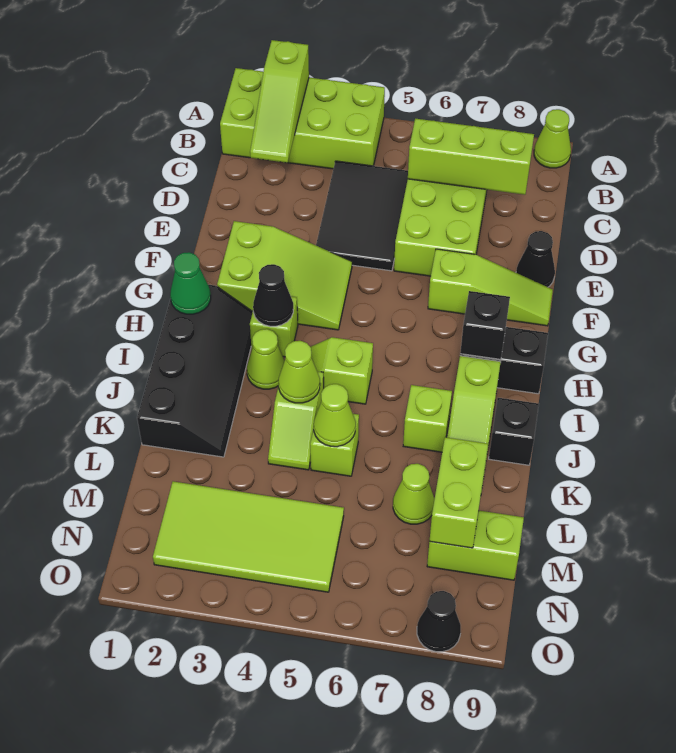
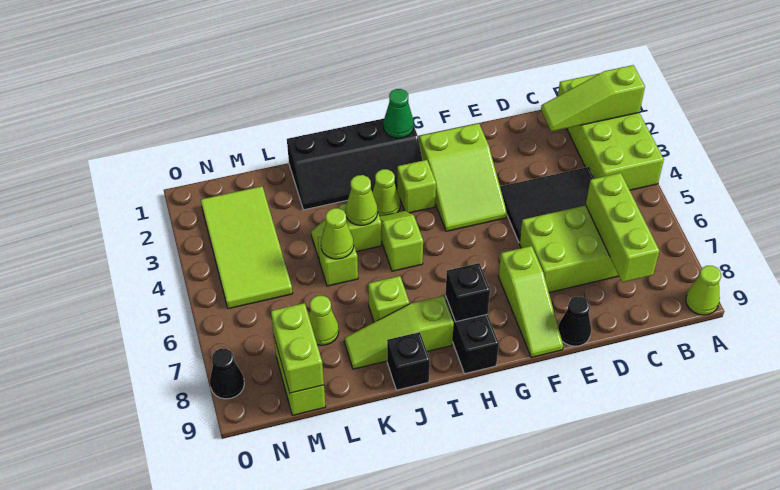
black 1x1 cone [253,264,293,326] -> none
lime 1x2 brick [430,437,488,548] -> lime 1x2 brick turned to [271,303,324,393]

